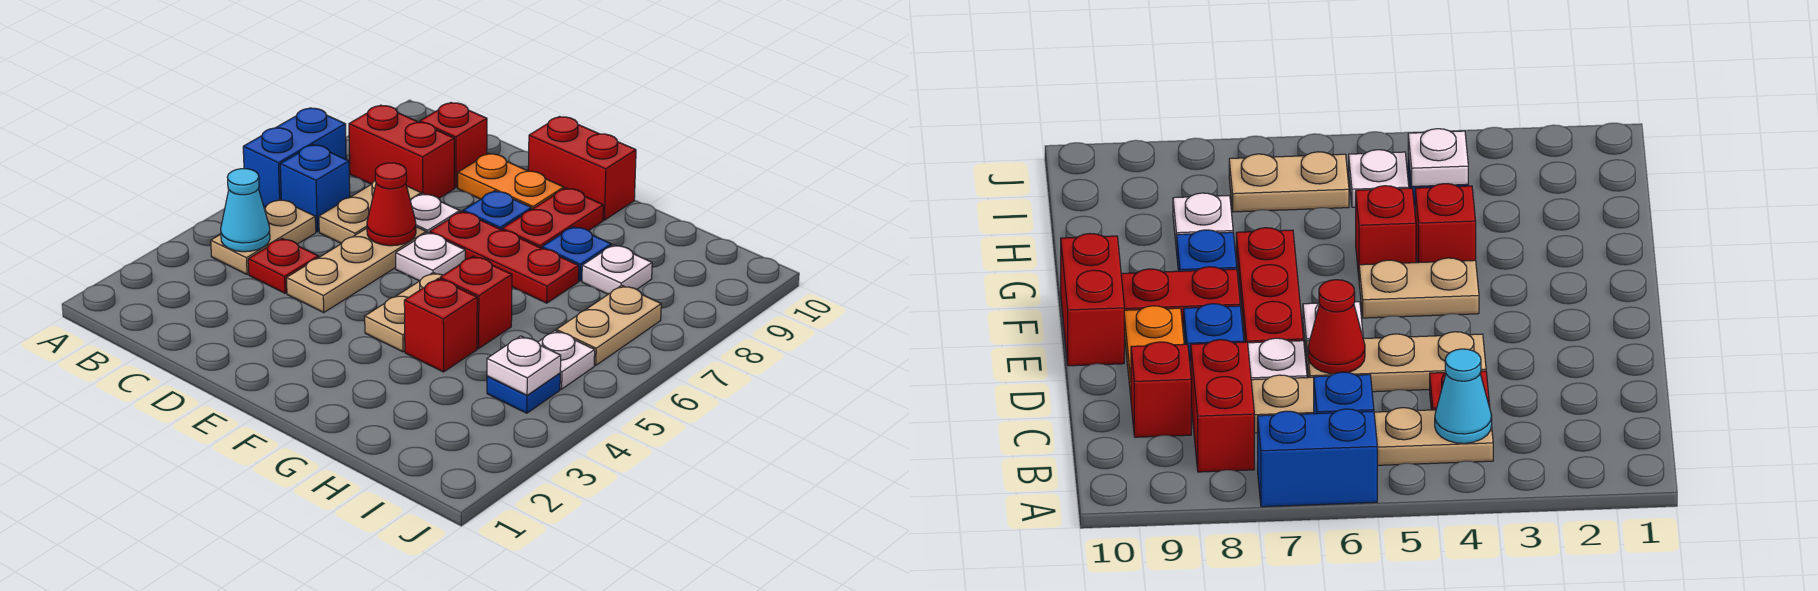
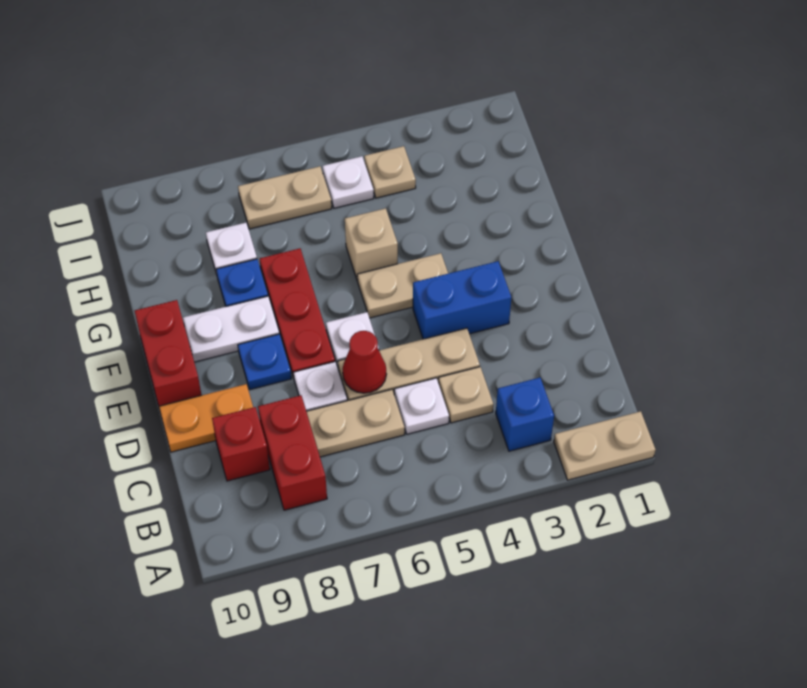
blue 1x2 brick [243,108,346,207] -> blue 1x2 brick moved to [413,261,511,339]
tan 1x2 plate [211,199,316,274] -> tan 1x2 plate moved to [554,411,656,480]
cyan 1x1 cone [221,169,270,252] -> none
blue 1x1 brick [280,145,350,232] -> blue 1x1 brick moved to [496,377,554,451]
red 1x1 plate [248,238,319,293] -> tan 1x1 plate [438,367,493,423]
orange 1x2 plate [458,153,564,209] -> orange 1x2 plate turned to [159,384,253,452]
red 1x2 plate [502,188,603,248] -> white 1x2 plate [183,296,279,362]
red 1x1 brick [404,279,477,372] -> none
red 1x1 brick [440,256,512,349] -> tan 1x1 brick [345,208,398,281]
blue 1x1 plate [487,373,560,413] -> tan 1x1 plate [364,146,416,198]
white 1x1 plate [487,336,561,395] -> white 1x1 plate moved to [394,378,449,434]

